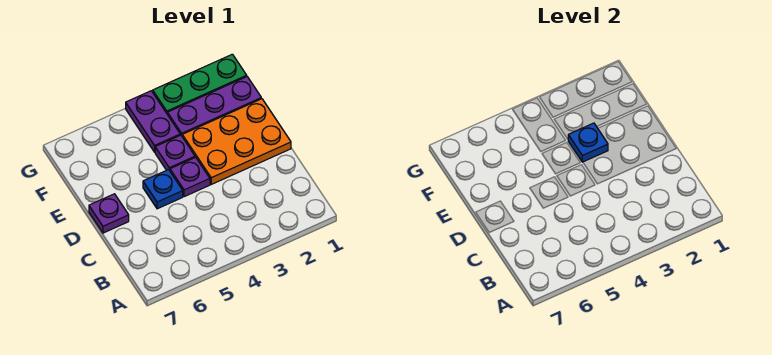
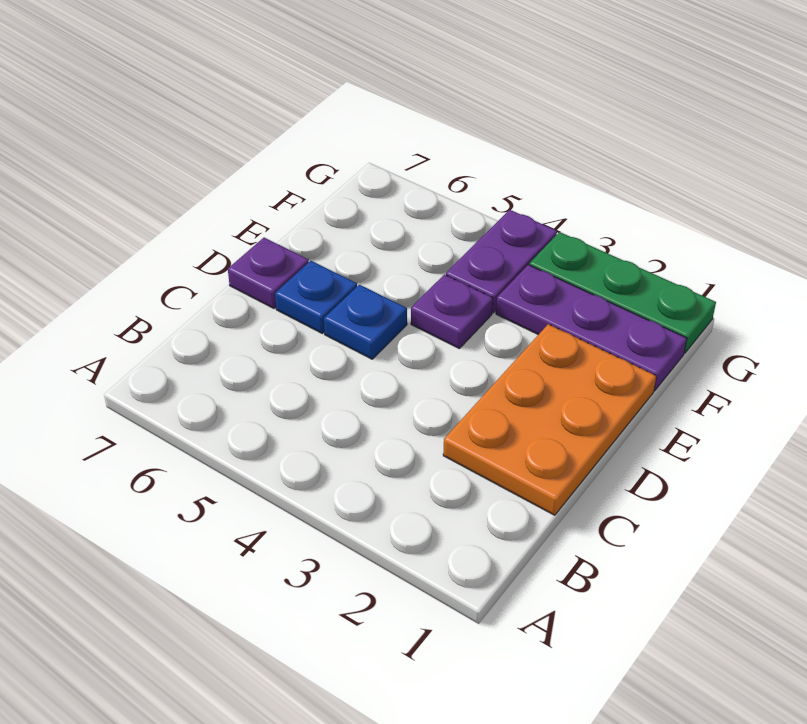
orange 2x3 plate [182,99,291,184] -> orange 2x3 plate turned to [443,324,656,515]
purple 1x1 plate [170,157,210,197] -> none
blue 1x1 plate [568,123,608,162] -> blue 1x1 plate moved to [275,261,357,333]

